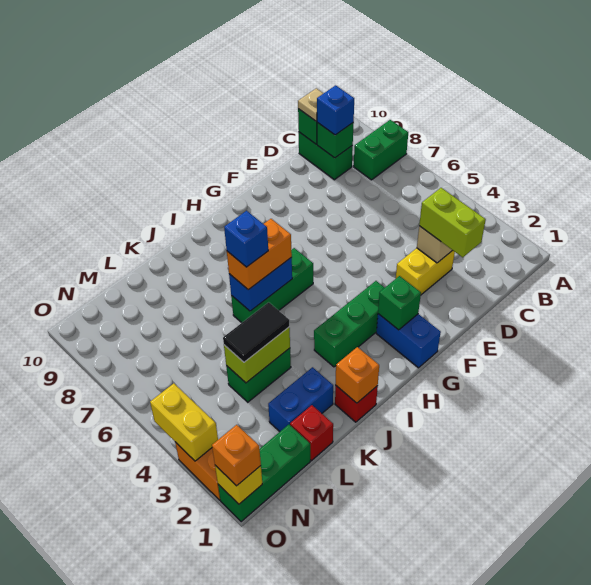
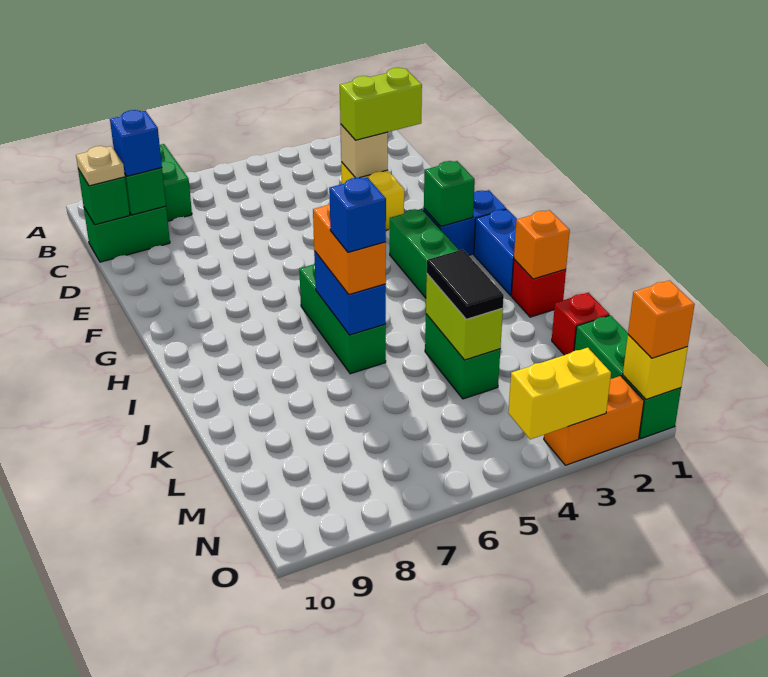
blue 1x2 brick [268,367,333,432] -> blue 1x2 brick moved to [474,209,517,295]

